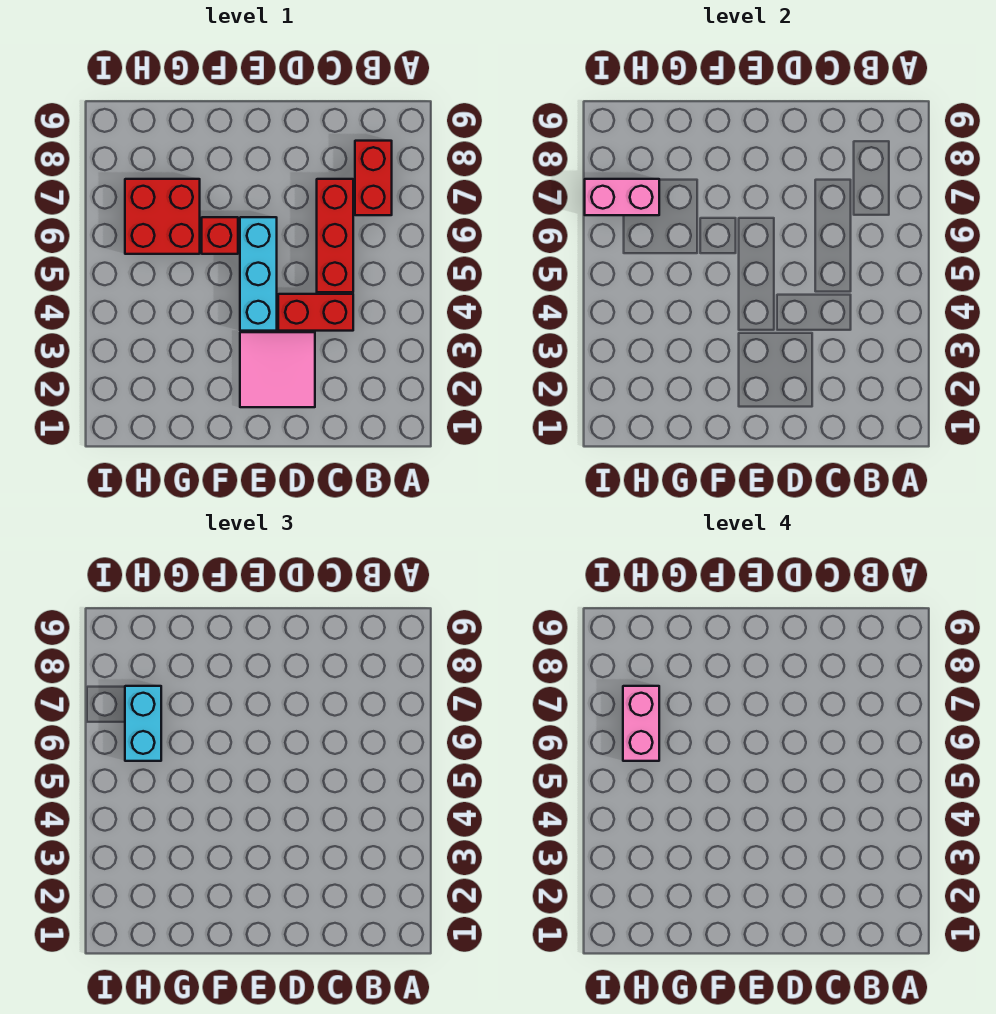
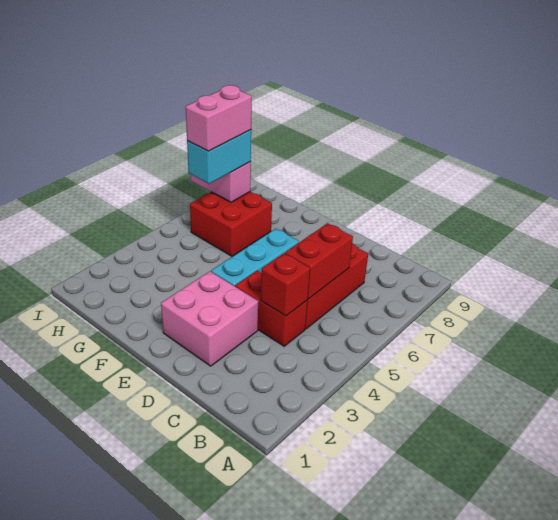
red 1x2 brick [355,141,392,215] -> red 1x2 brick moved to [285,223,353,299]
pink 2x2 tile [240,332,315,407] -> pink 2x2 brick [161,271,258,366]
red 1x1 brick [202,217,238,254] -> red 1x1 brick moved to [261,253,310,316]

